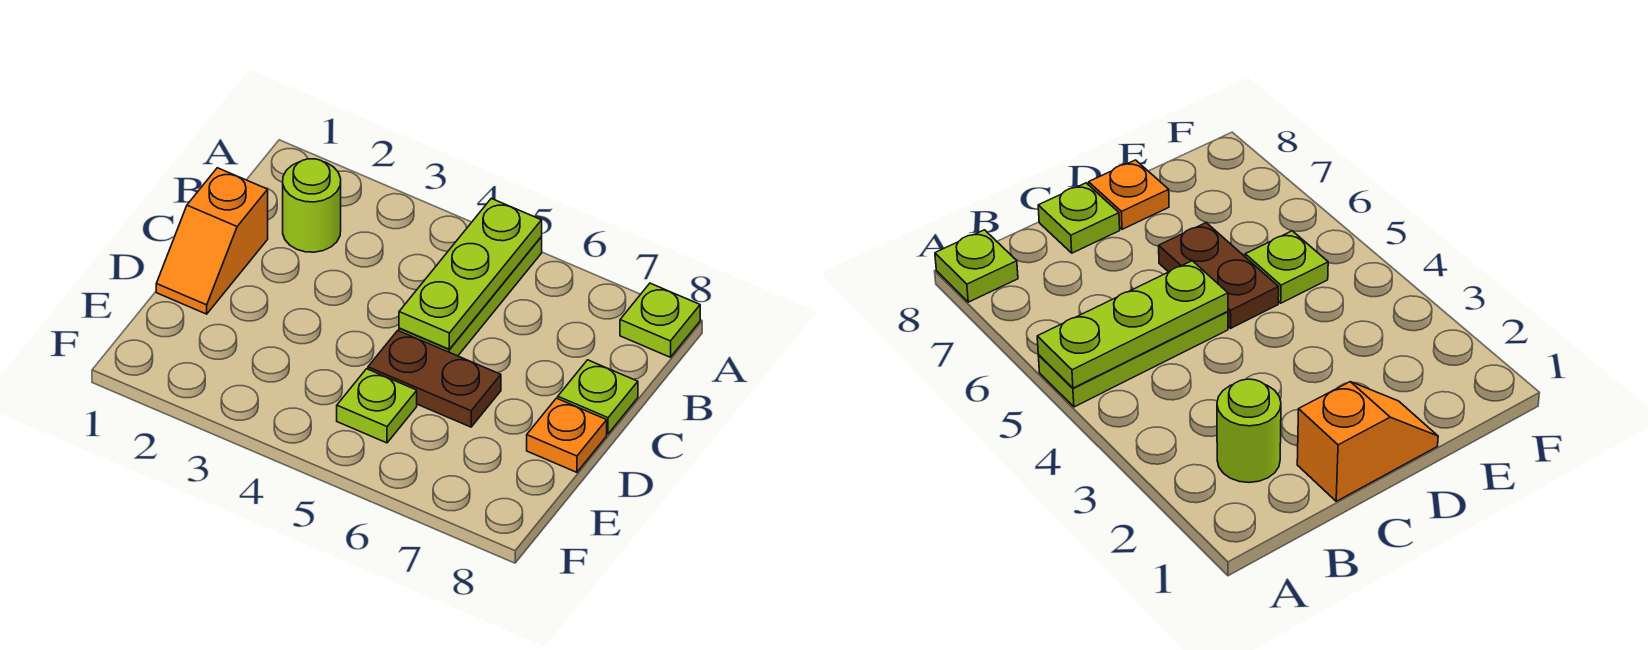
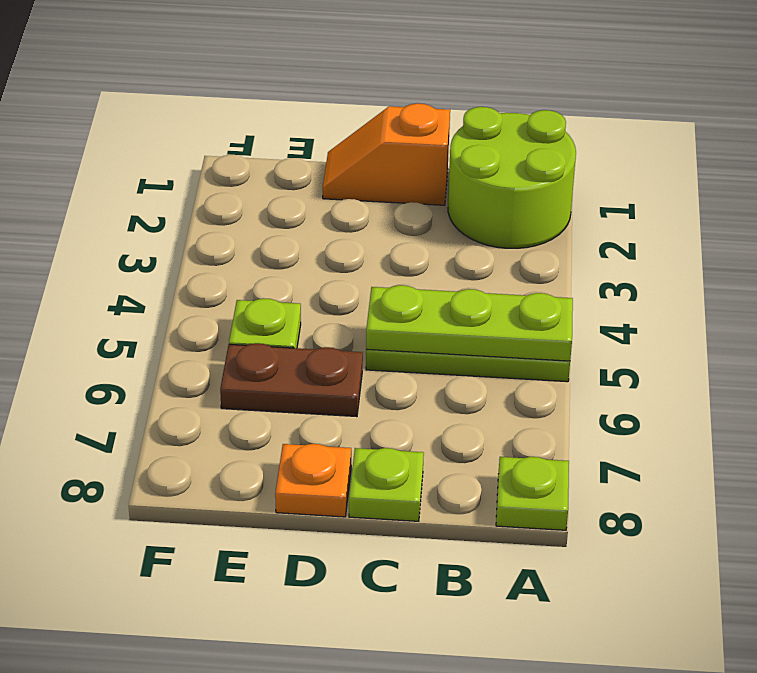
lime 1x1 round brick [283,159,341,252] -> lime 2x2 round brick [448,107,576,248]
brown 1x2 plate [368,331,501,427] -> brown 1x2 plate turned to [220,343,363,417]

